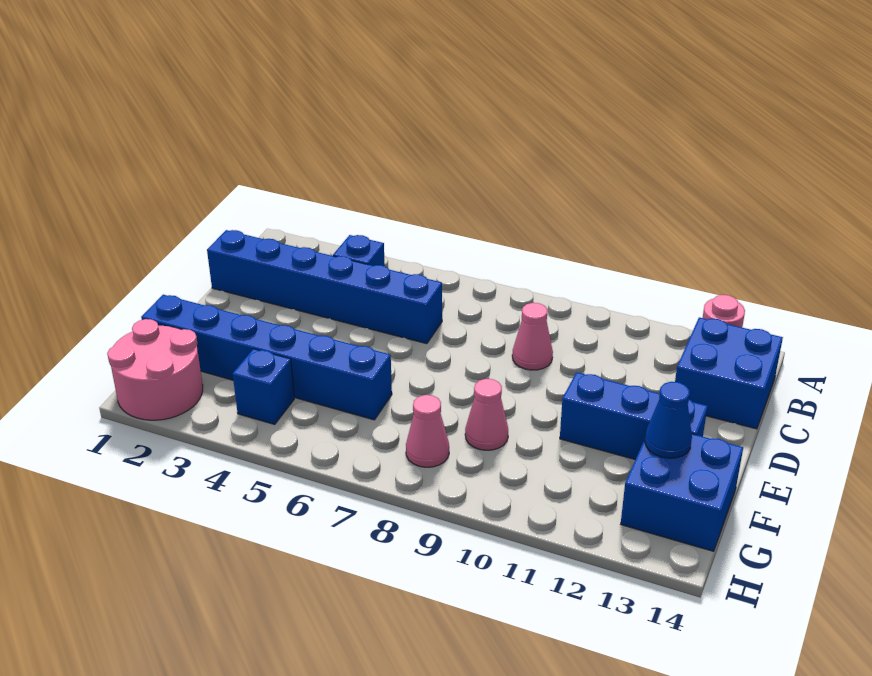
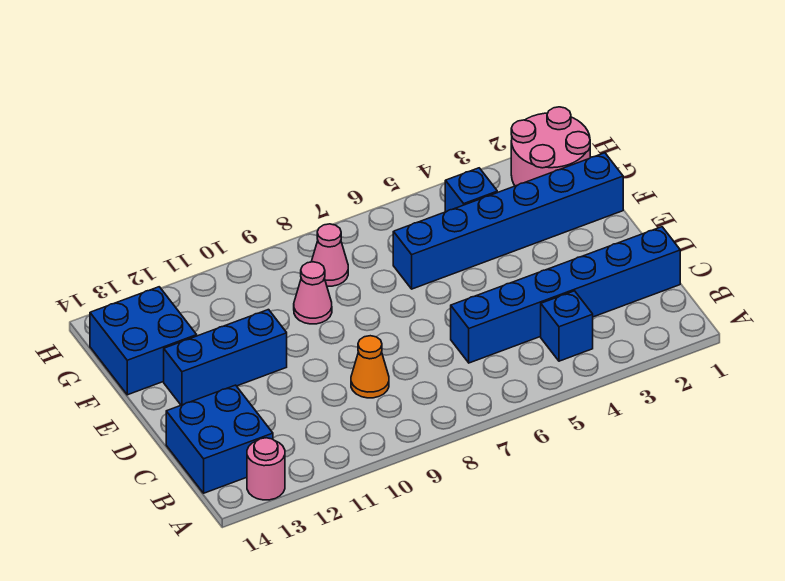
pink 1x1 cone [512,303,553,370] -> orange 1x1 cone [351,336,389,398]
blue 1x1 cone [645,382,692,458] -> none

